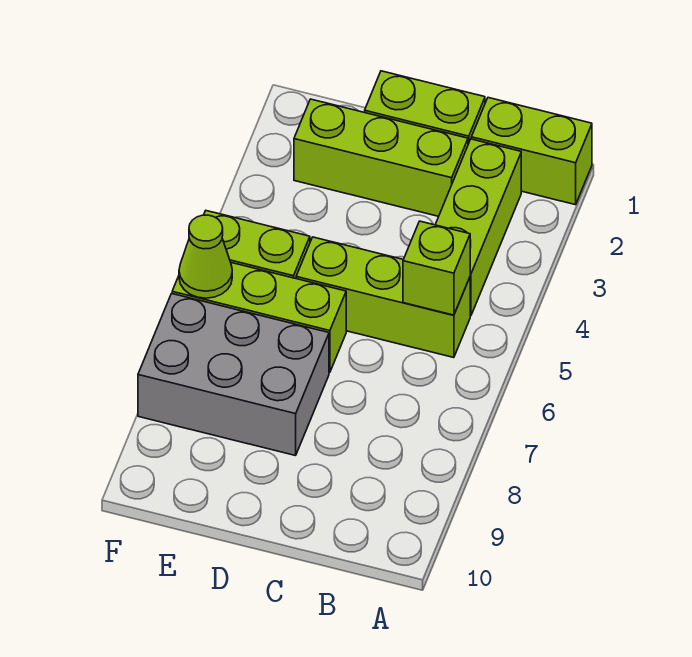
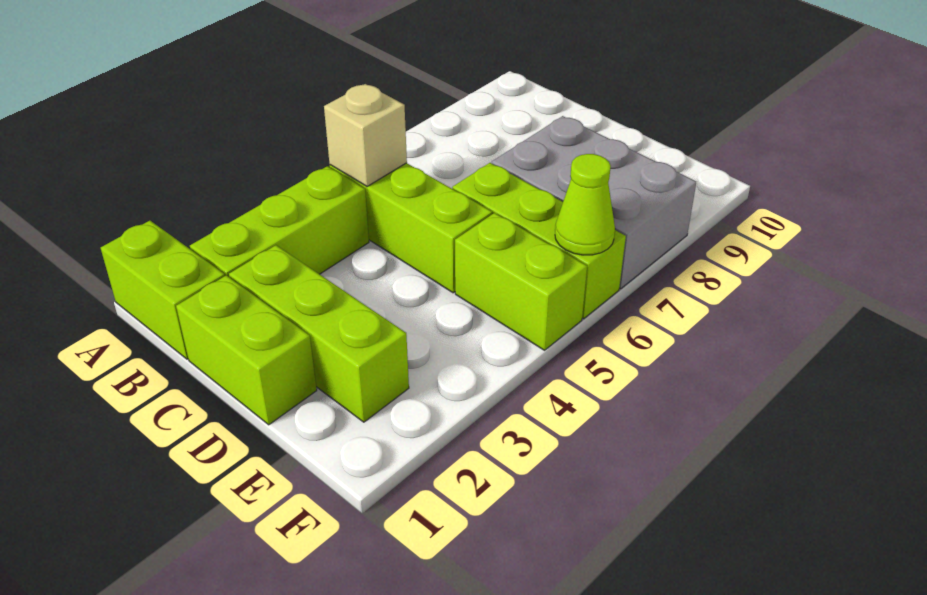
lime 1x1 brick [403,221,470,315] -> tan 1x1 brick [324,84,407,187]

